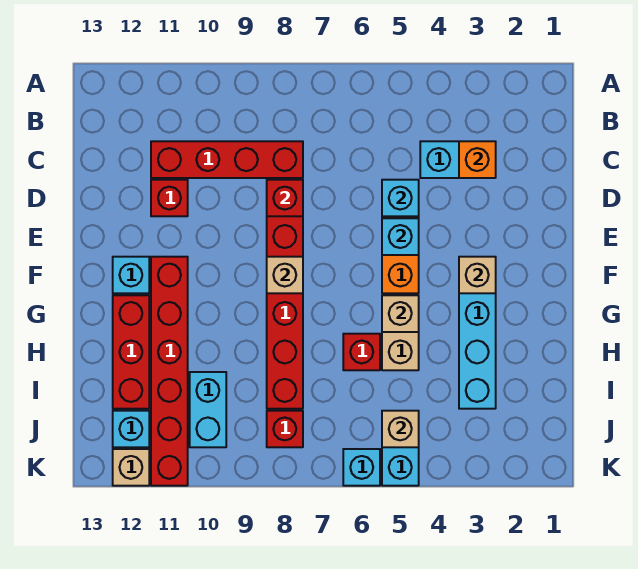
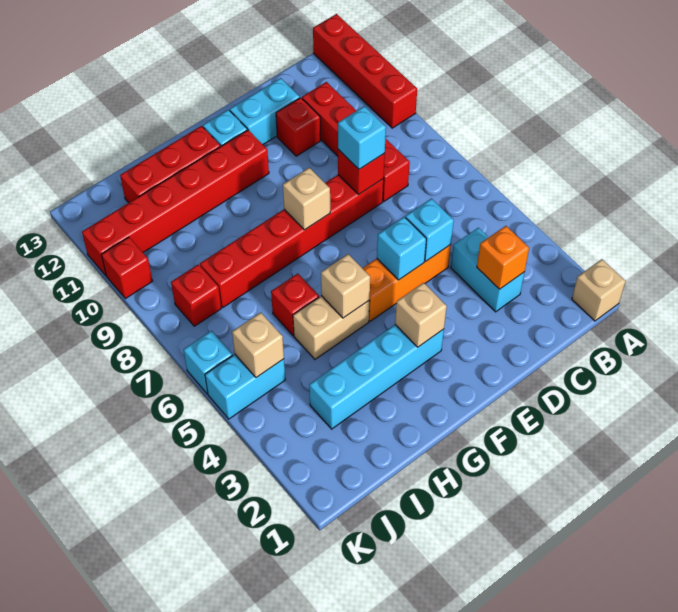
none -> red 1x4 brick [313,14,417,128]
cyan 1x2 brick [190,372,226,447] -> cyan 1x2 brick moved to [230,78,300,144]
cyan 1x1 brick [113,411,149,447] -> cyan 1x1 brick moved to [338,106,386,169]
none -> red 1x1 brick [101,237,152,299]
tan 1x1 brick [113,449,149,486] -> tan 1x1 brick moved to [572,259,626,321]

